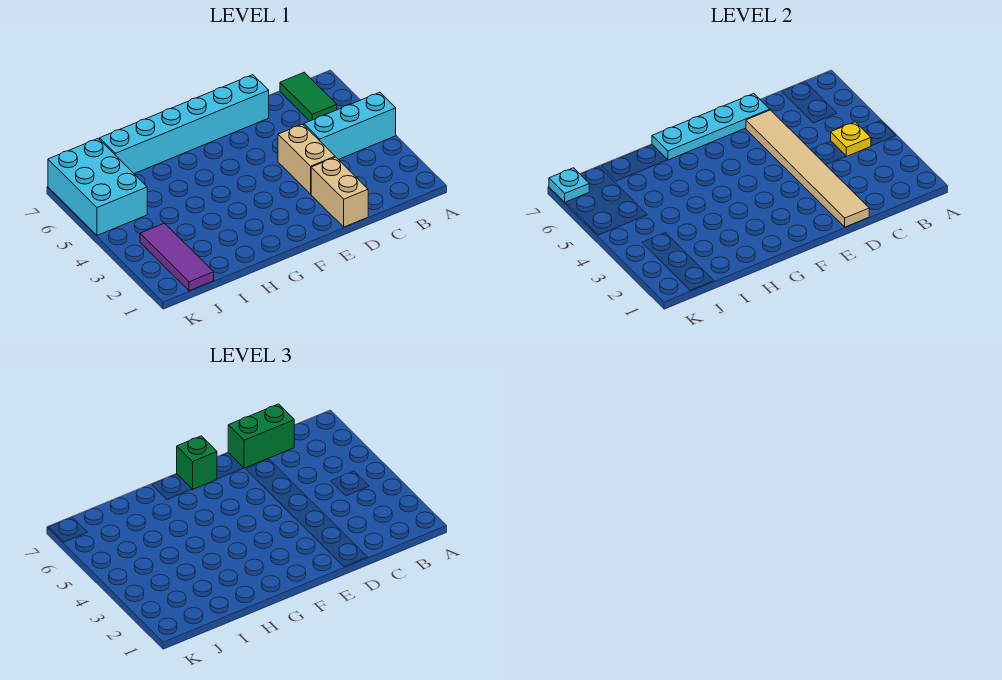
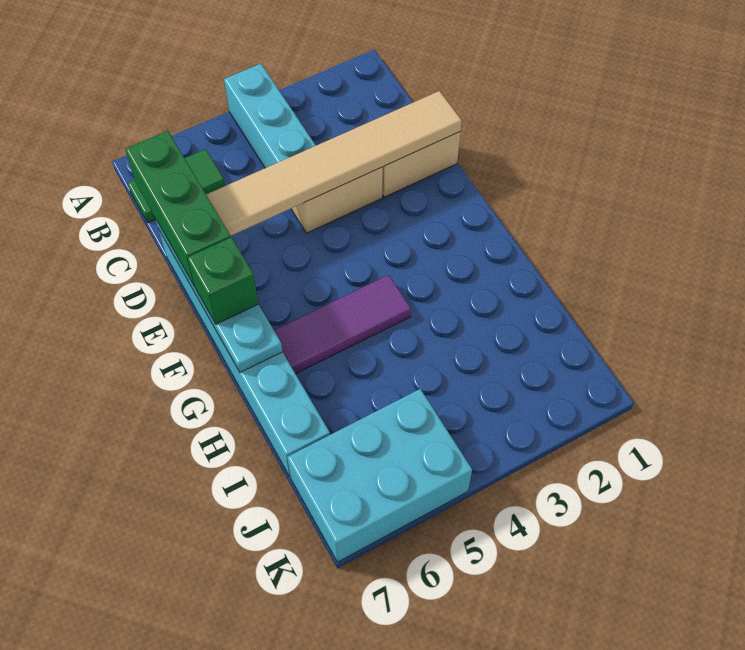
yellow 1x1 plate [831,122,871,156] -> none
green 1x2 brick [228,404,294,468] -> green 1x3 brick [126,131,231,287]
purple 1x3 tile [140,223,214,291] -> purple 1x3 tile moved to [274,275,411,374]
cyan 1x1 plate [549,168,589,202] -> none

